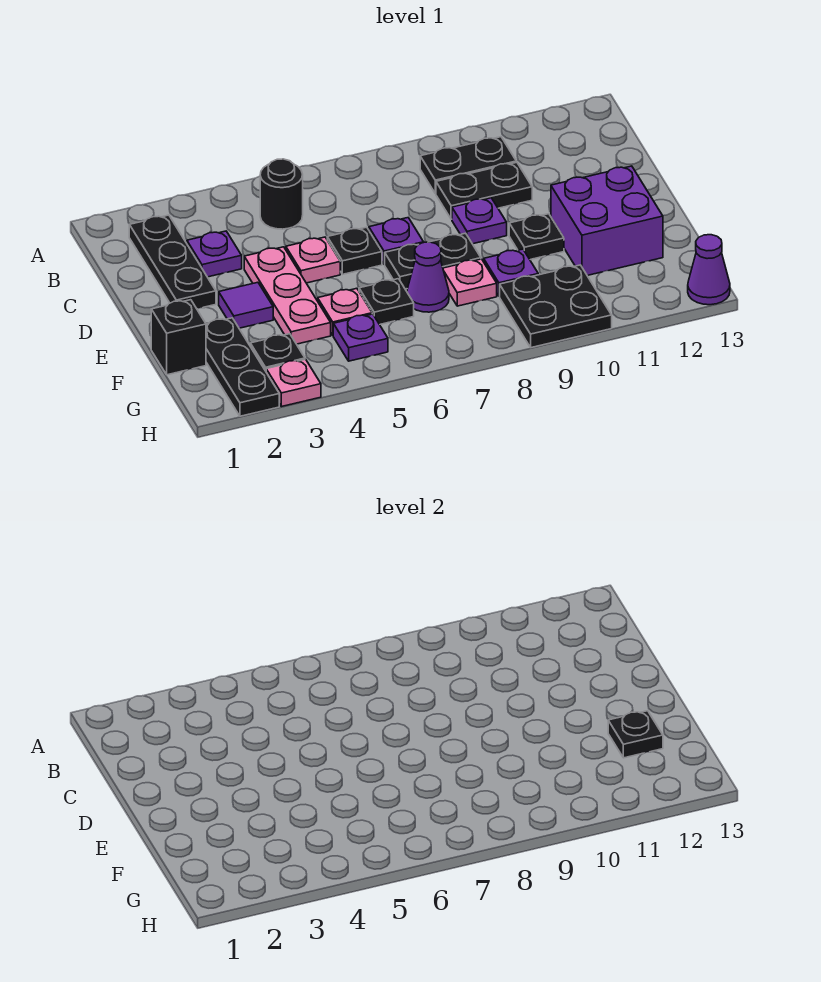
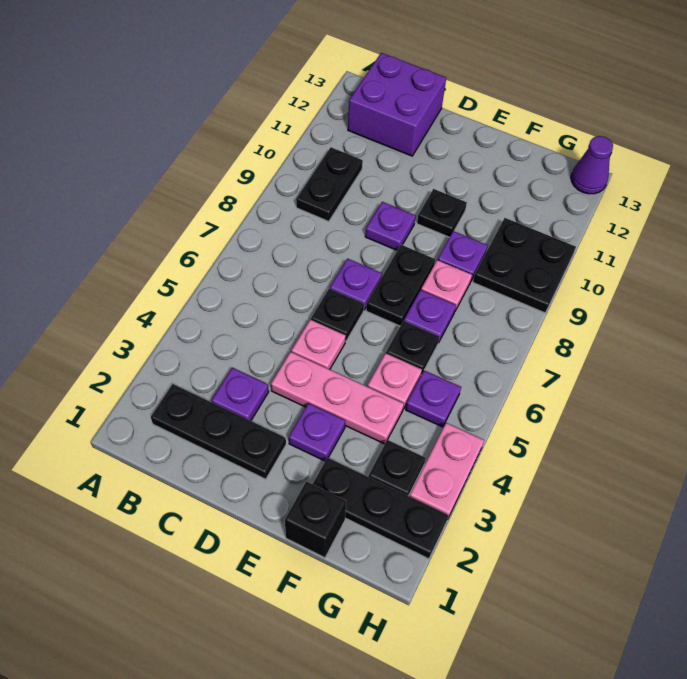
black 1x1 round brick [260,159,303,229] -> none
black 1x2 plate [436,162,532,219] -> none
purple 1x1 tile [219,282,273,328] -> purple 1x1 plate [289,403,345,461]
purple 2x2 brick [551,166,663,275] -> purple 2x2 brick moved to [348,53,446,156]
purple 1x1 cone [407,242,449,312] -> purple 1x1 plate [404,290,456,343]
black 1x1 plate [608,711,663,758] -> none
pink 1x1 plate [266,359,321,407] -> pink 1x2 plate [409,423,484,518]

